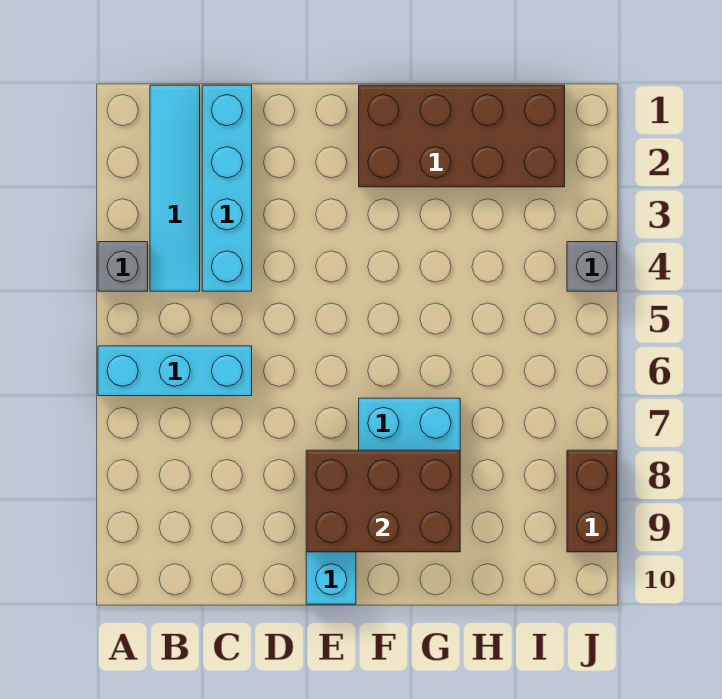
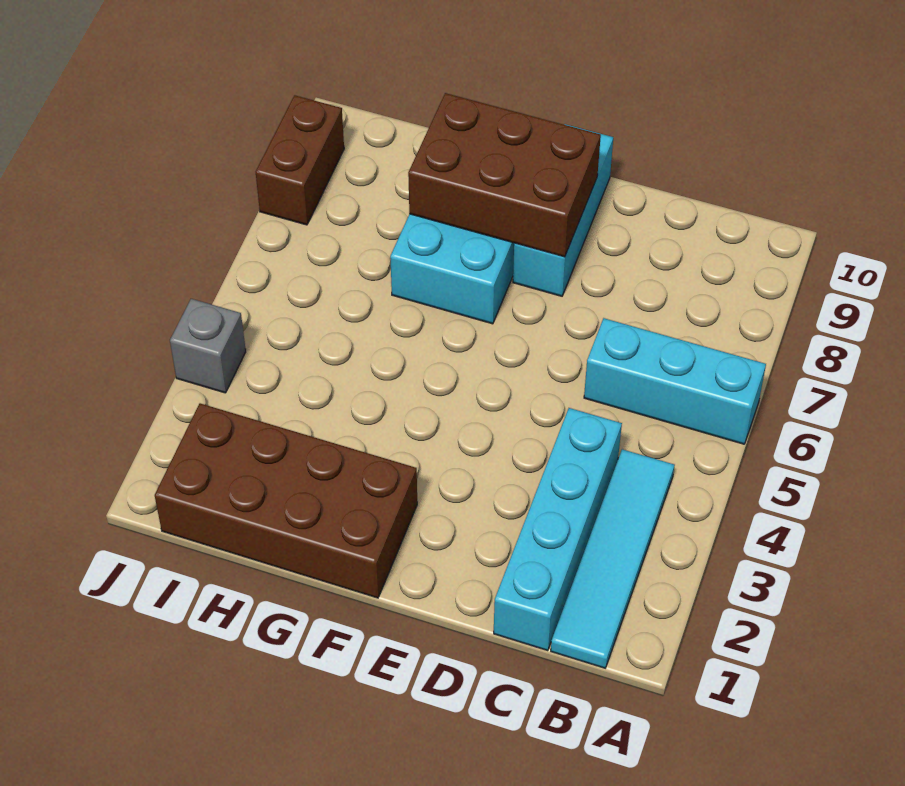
grey 1x1 brick [98,242,148,291] -> none

